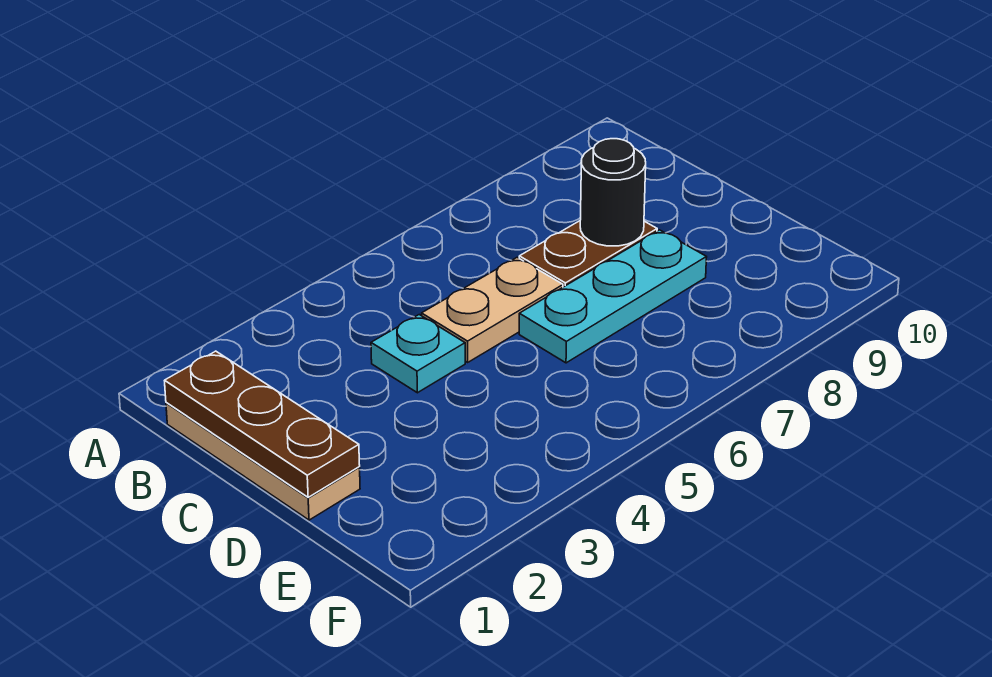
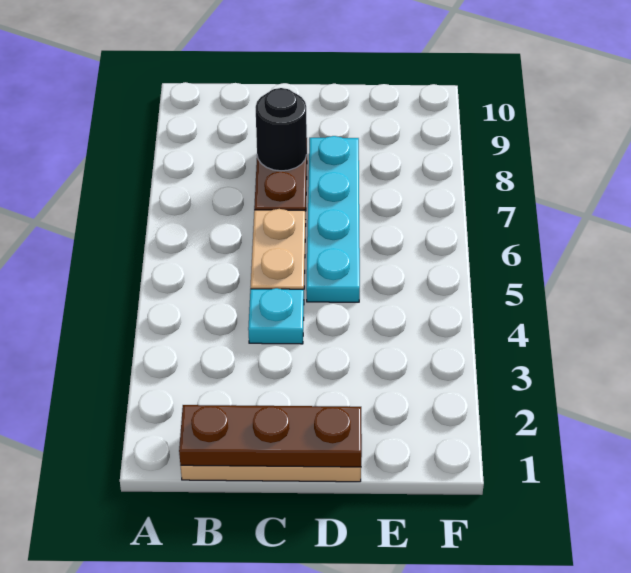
cyan 1x3 plate [519,230,707,363] -> cyan 1x4 plate [306,136,360,302]

